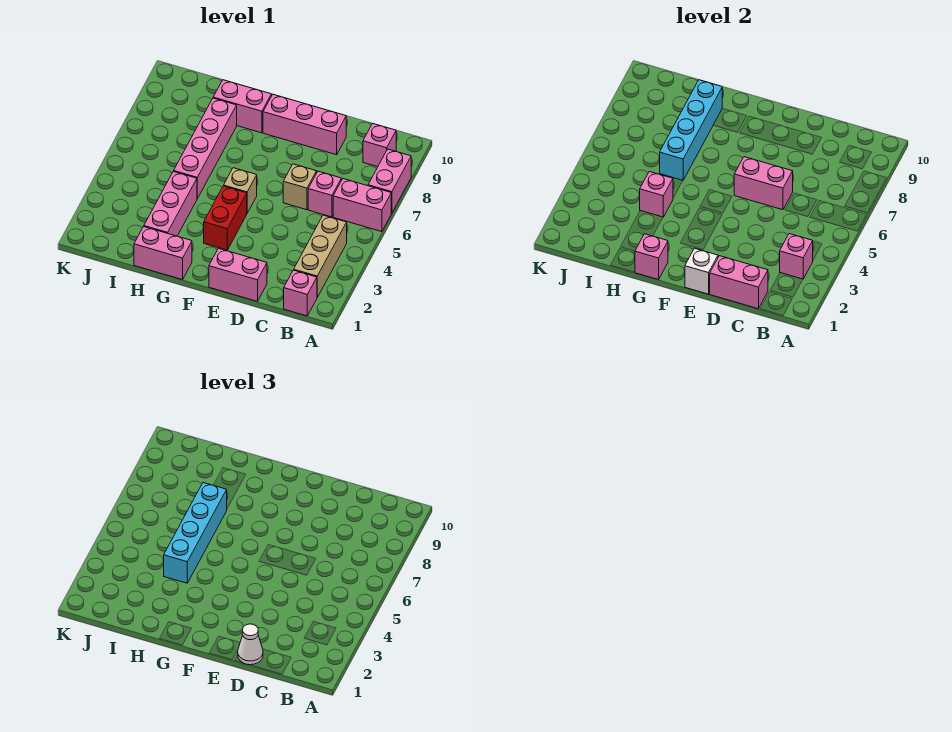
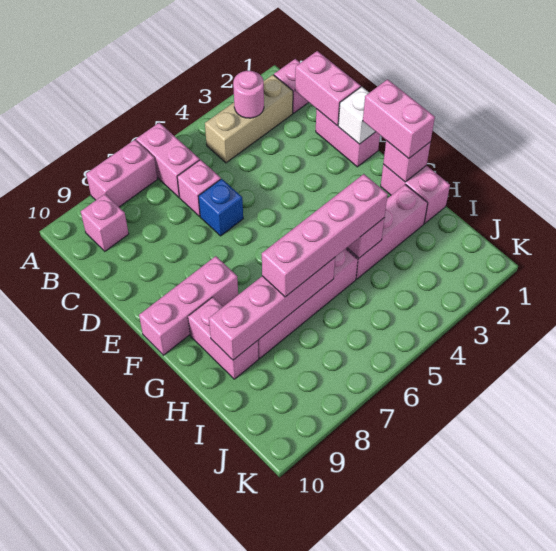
pink 1x1 brick [780,234,813,279] -> pink 1x1 round brick [233,71,264,118]
white 1x1 cone [238,624,263,665] -> none
tan 1x1 brick [283,164,317,210] -> blue 1x1 brick [198,179,243,236]
pink 1x2 brick [734,157,793,210] -> pink 1x2 brick moved to [363,79,435,159]
pink 1x3 brick [263,94,346,155] -> pink 1x3 brick turned to [139,256,238,355]
red 1x2 brick [204,186,247,250] -> none
tan 1x1 brick [224,168,257,213] -> none
cyan 1x4 brick [164,483,227,583] -> pink 1x4 brick [262,174,388,297]
cyan 1x4 brick [660,80,722,180] -> pink 1x4 brick [209,258,335,360]

